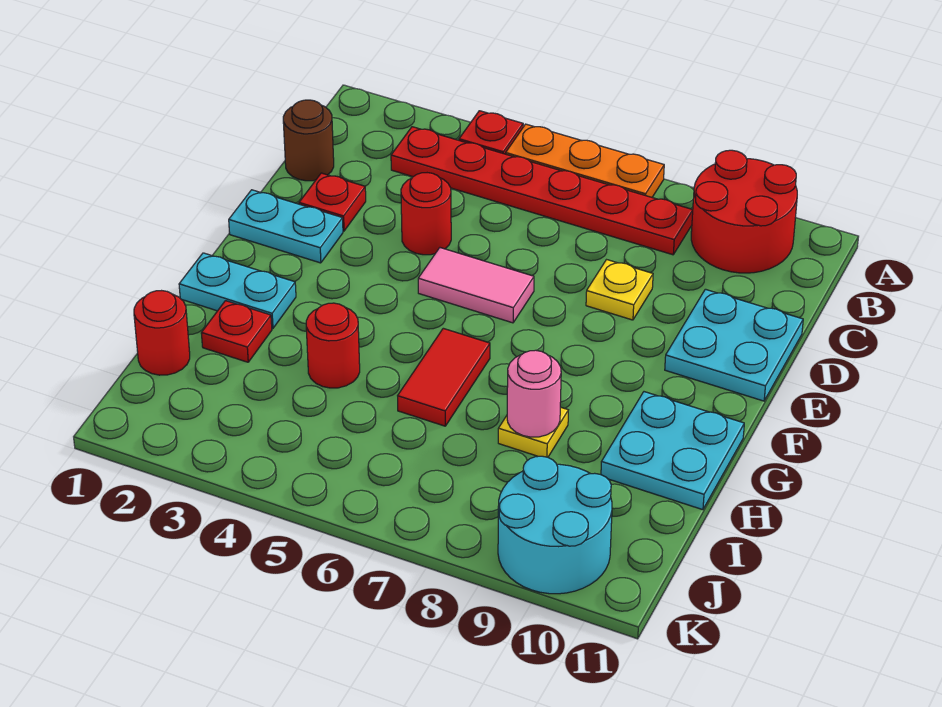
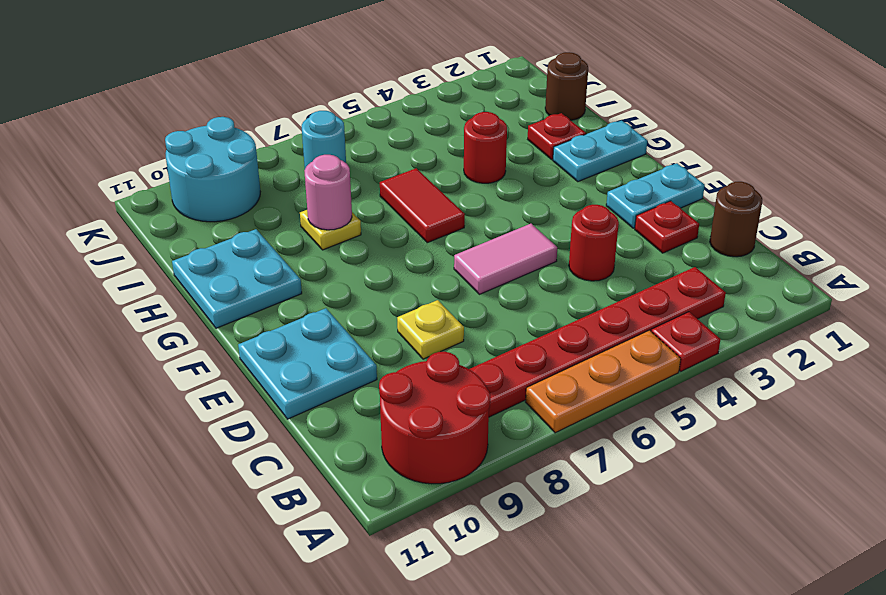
red 1x1 round brick [134,291,190,375] -> brown 1x1 round brick [545,52,588,120]
none -> cyan 1x1 round brick [302,111,346,168]

